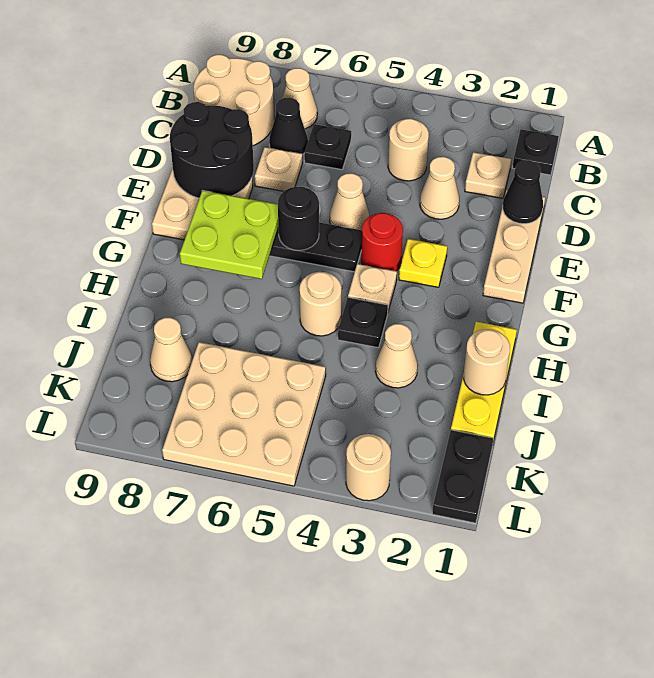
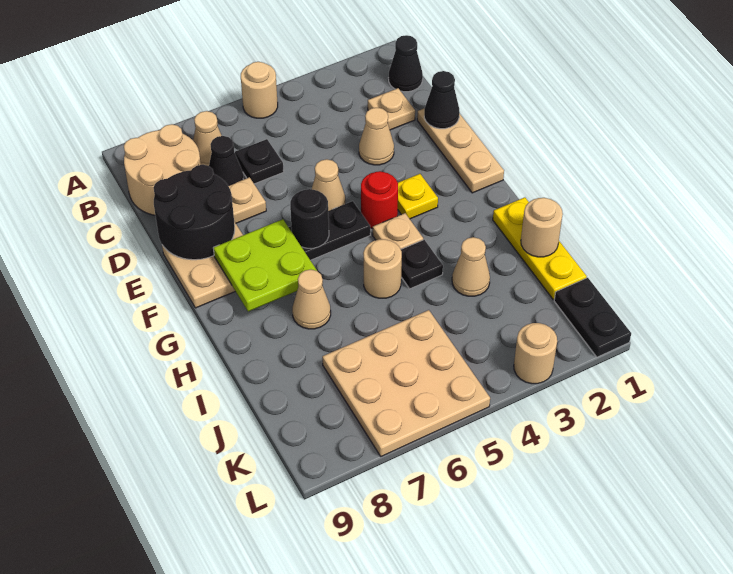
black 1x1 plate [513,130,559,175] -> black 1x1 cone [389,35,423,92]
tan 1x1 round brick [388,119,429,181] -> tan 1x1 round brick moved to [241,62,278,118]
tan 1x1 cone [150,318,192,382] -> tan 1x1 cone moved to [292,269,331,329]

